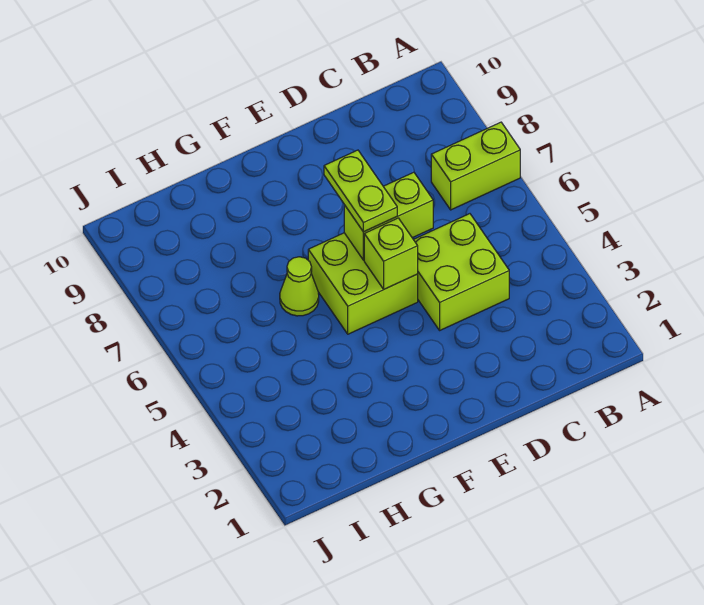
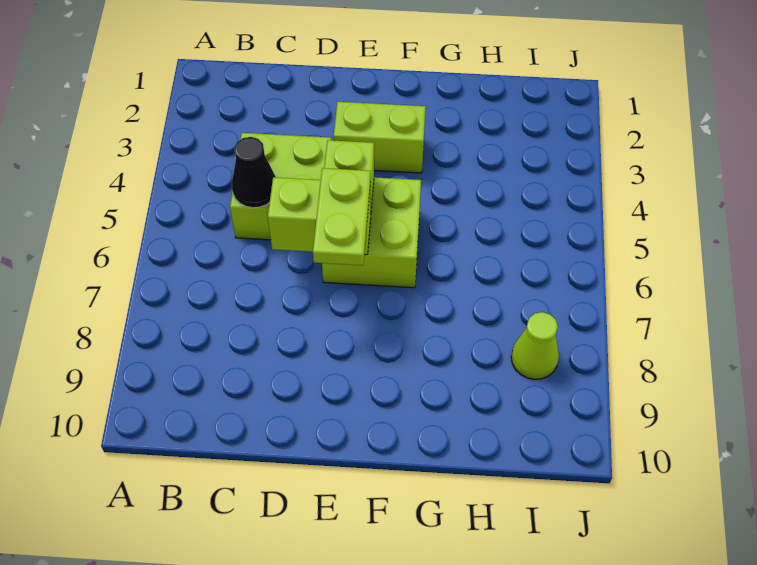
lime 1x2 brick [431,122,520,210] -> lime 1x2 brick moved to [334,102,426,173]
none -> black 1x1 cone [232,137,276,208]
lime 1x1 cone [280,257,319,316] -> lime 1x1 cone moved to [511,312,559,379]

